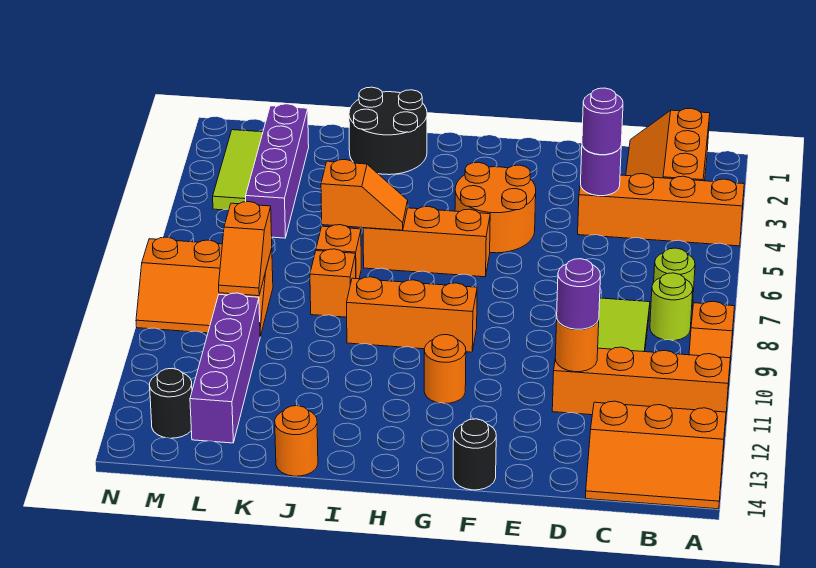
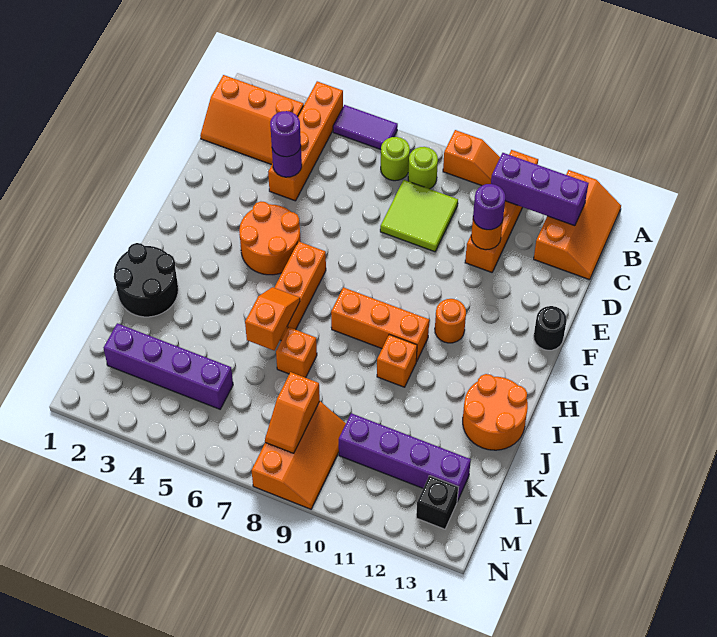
none -> purple 1x2 tile [333,105,398,149]
none -> purple 1x3 brick [491,153,589,226]
orange 1x3 brick [347,277,477,352] -> orange 1x3 brick turned to [331,287,429,362]
orange 1x1 brick [310,249,356,317] -> orange 1x1 brick moved to [377,335,417,387]
orange 1x1 round brick [275,406,318,476] -> orange 2x2 round brick [463,374,528,450]
orange 1x2 slope [219,202,272,296] -> orange 1x2 slope turned to [265,372,320,453]
lime 1x3 tile [213,130,263,210] -> none
black 1x1 round brick [150,368,192,438] -> black 1x1 brick [416,476,458,529]

